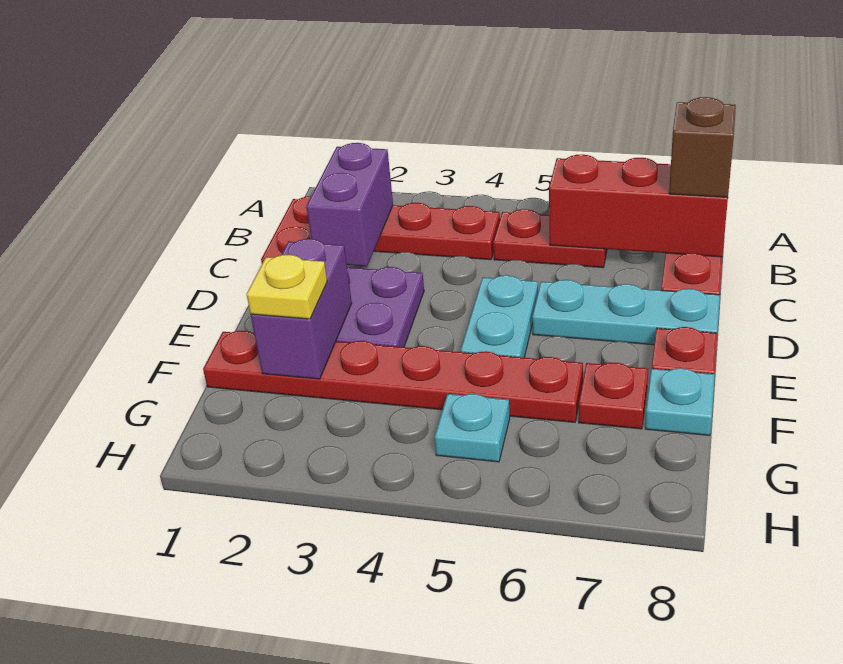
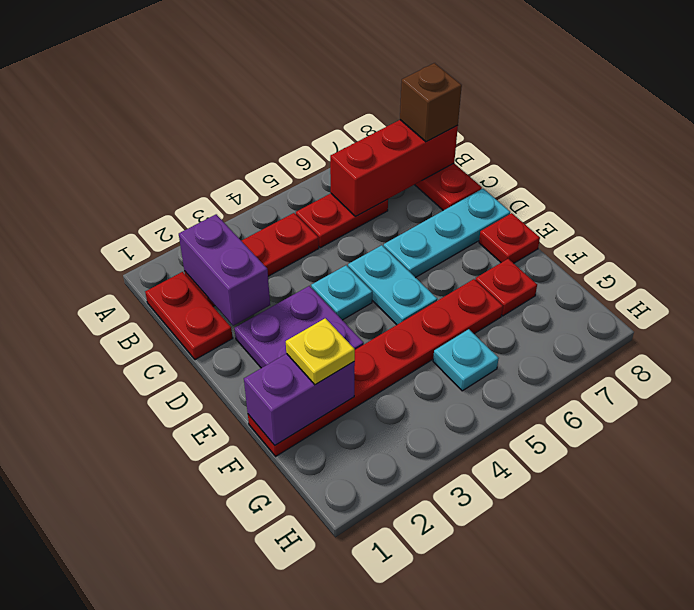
purple 1x2 brick [251,239,352,379] -> purple 1x2 brick turned to [244,354,355,445]
cyan 1x1 plate [645,368,715,435] -> cyan 1x1 plate moved to [311,265,372,320]

